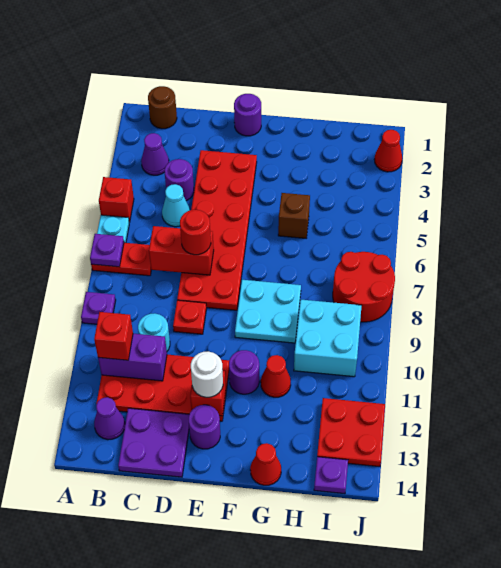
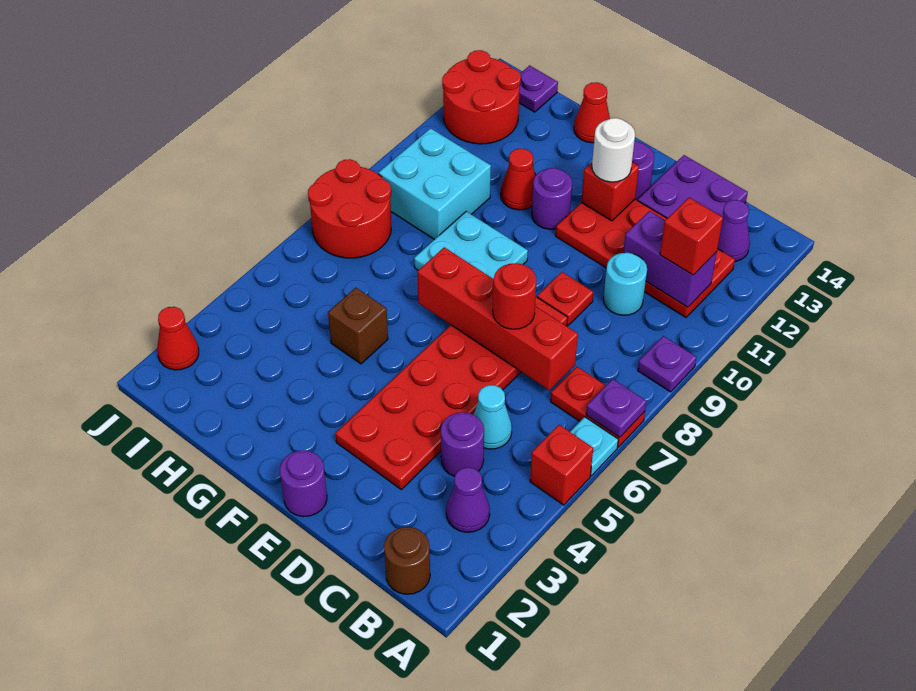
red 1x2 brick [149,226,214,275] -> red 1x4 brick [418,247,578,390]
red 2x2 plate [317,398,385,467] -> red 2x2 round brick [442,50,521,144]

